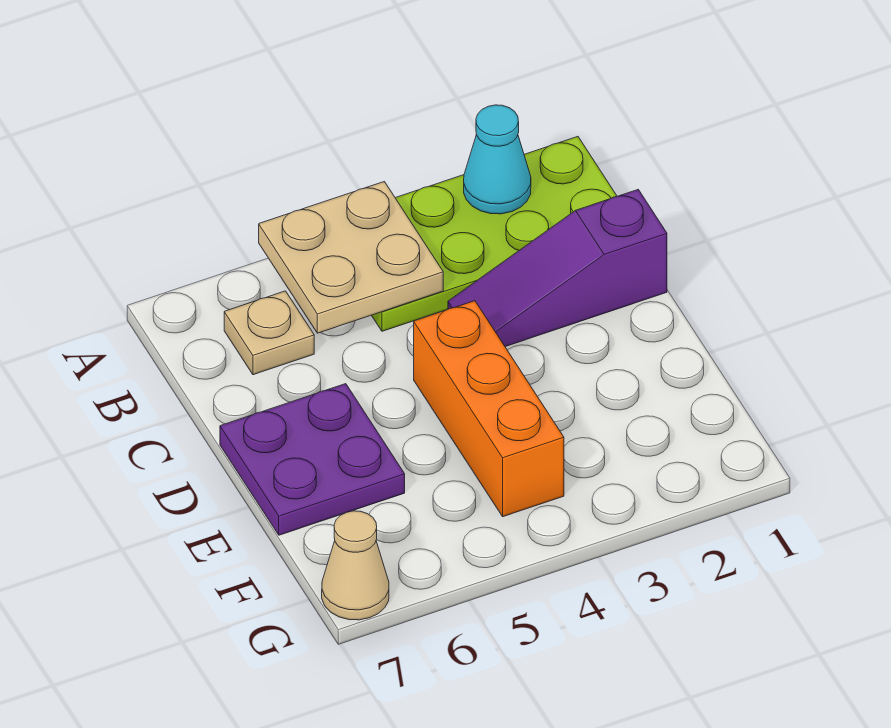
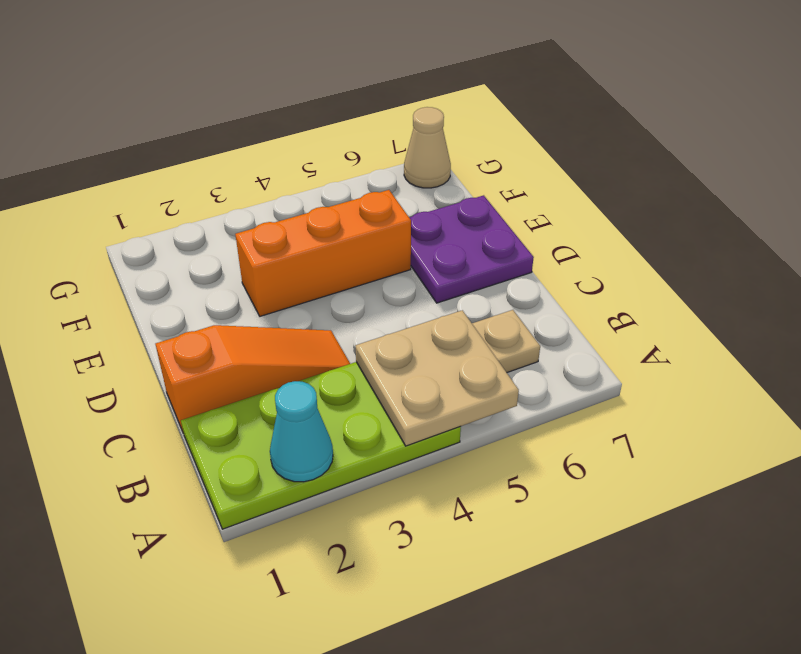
purple 1x3 slope [448,190,667,347] -> orange 1x3 slope [156,325,350,432]
orange 1x3 brick [414,301,564,517] -> orange 1x3 brick turned to [235,190,411,316]

